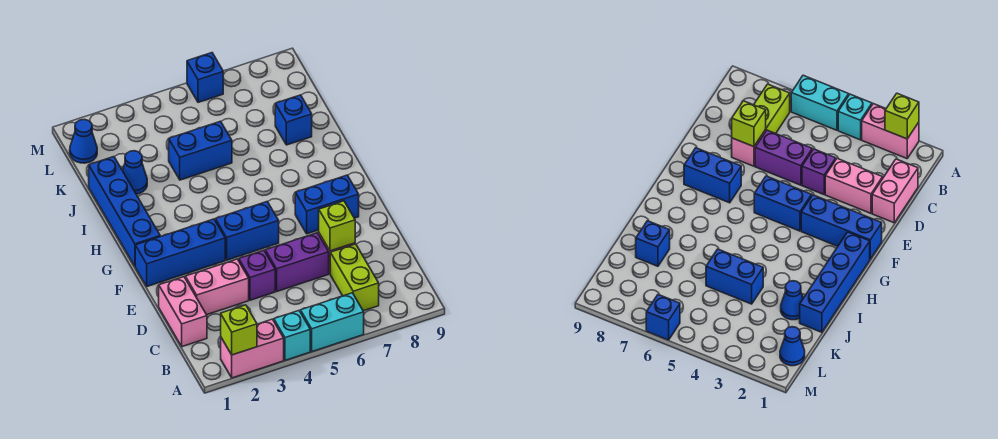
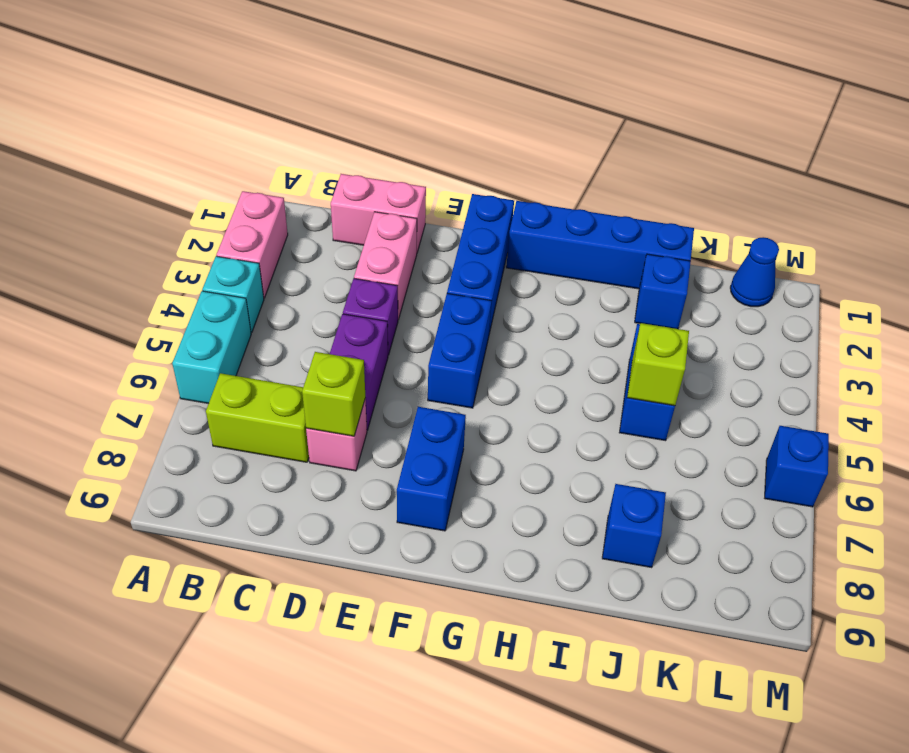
lime 1x1 brick [221,305,257,355] -> lime 1x1 brick moved to [627,323,689,406]
blue 1x1 cone [122,151,147,194] -> blue 1x1 brick [635,254,691,329]

